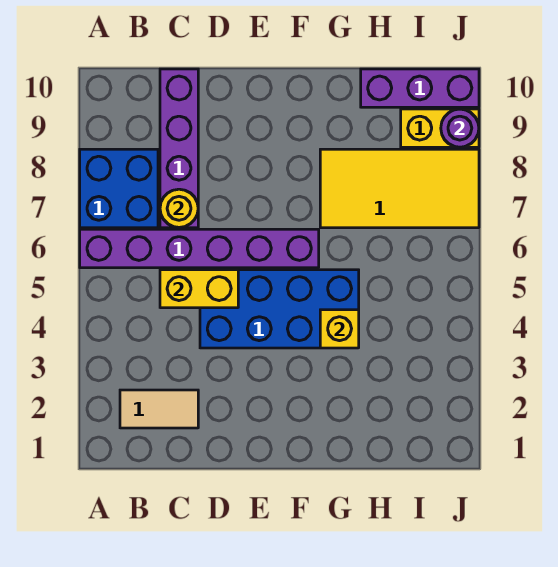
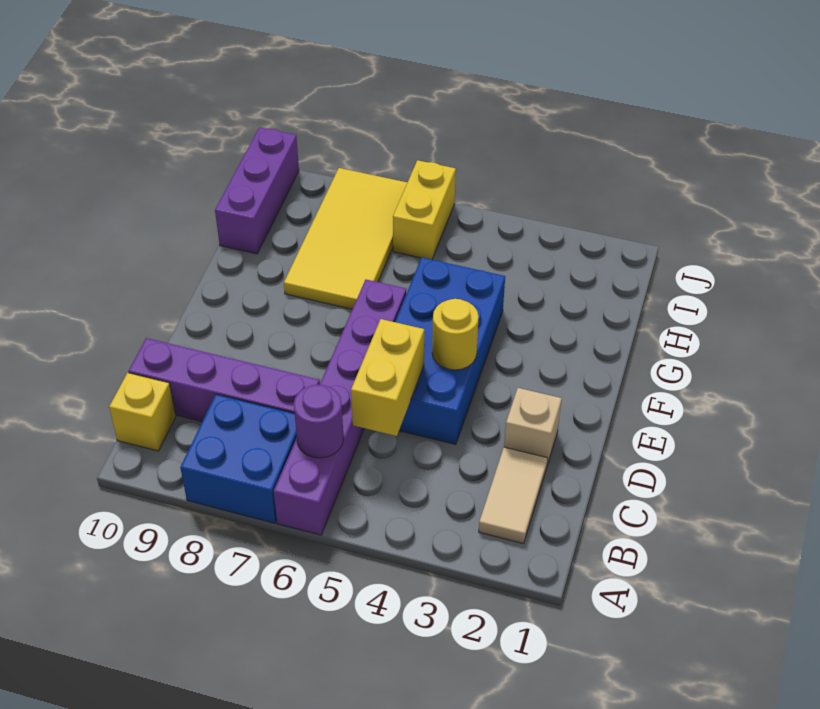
yellow 1x1 round brick [160,189,198,228] -> yellow 1x1 round brick moved to [432,299,479,370]
none -> tan 1x1 brick [504,388,562,465]
yellow 1x1 brick [320,310,359,348] -> yellow 1x1 brick moved to [109,373,176,451]
yellow 1x2 brick [401,109,479,147] -> yellow 1x2 brick moved to [393,160,456,260]
purple 1x1 round brick [441,109,479,147] -> purple 1x1 round brick moved to [294,385,344,458]

